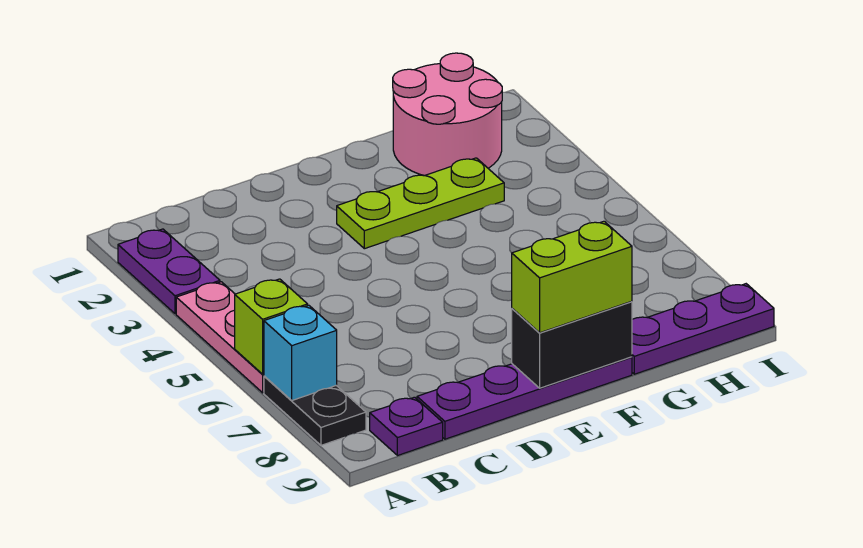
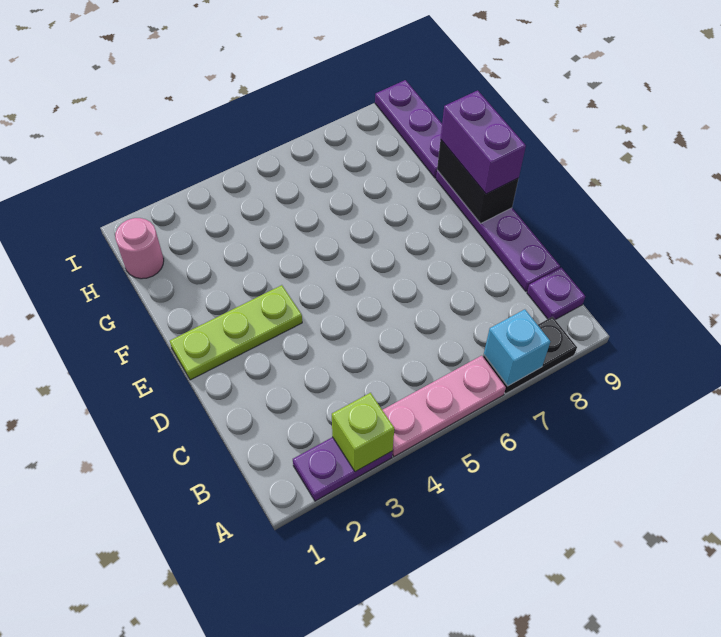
lime 1x1 brick [235,279,308,374] -> lime 1x1 brick moved to [332,393,394,472]
lime 1x3 plate [337,158,504,249] -> lime 1x3 plate turned to [170,285,302,380]
lime 1x2 brick [512,221,632,333] -> purple 1x2 brick [441,90,526,194]
pink 2x2 round brick [393,53,502,176] -> pink 1x1 round brick [115,218,164,279]

